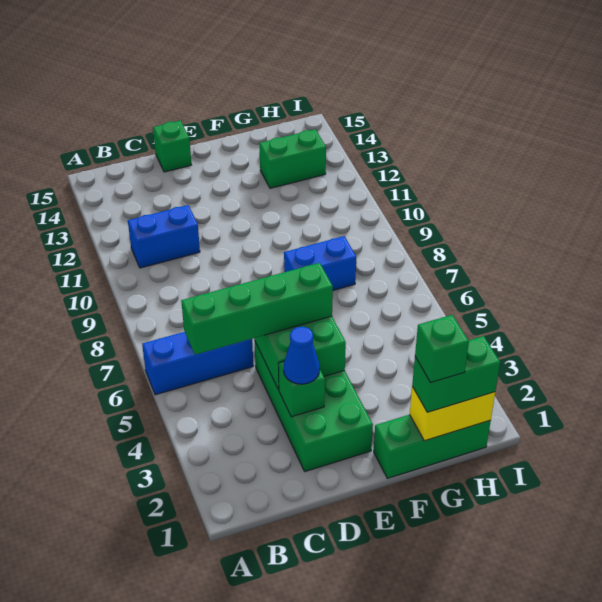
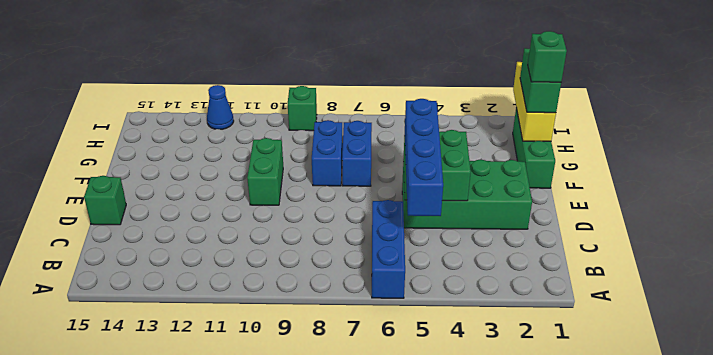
green 1x4 brick [181,263,333,355] -> blue 1x4 brick [405,99,443,216]
blue 1x2 brick [128,205,200,268] -> blue 1x2 brick moved to [342,121,372,186]
green 1x1 brick [278,361,325,417] -> green 1x1 brick moved to [288,86,317,131]
blue 1x1 cone [284,327,320,384] -> blue 1x1 cone moved to [207,85,234,129]
yellow 1x2 brick [410,387,495,441] -> yellow 1x3 brick [513,62,556,141]
green 1x2 brick [259,129,326,188] -> green 1x2 brick moved to [247,138,283,205]

